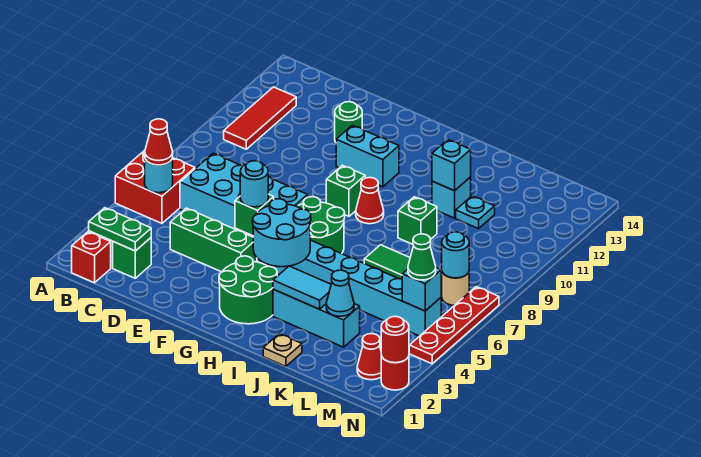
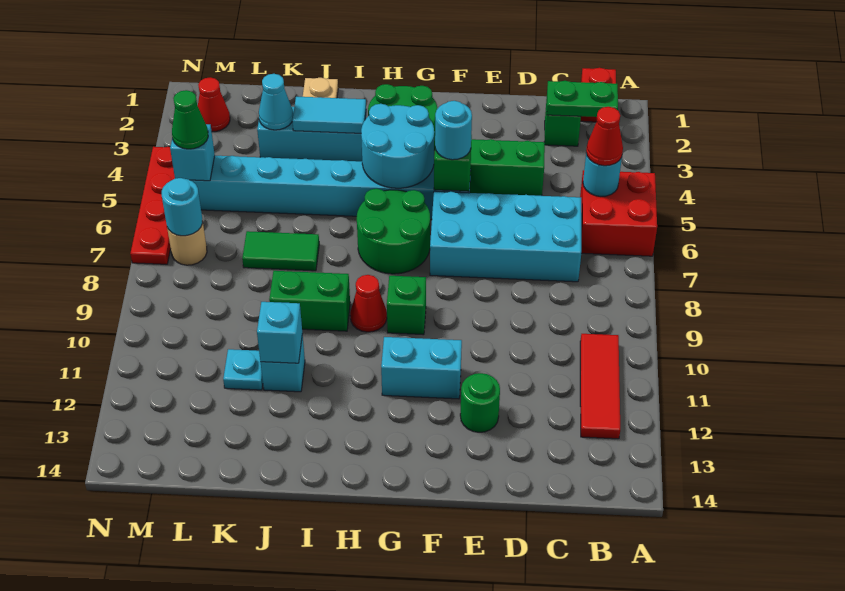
green 1x1 brick [398,197,437,244] -> green 1x2 brick [269,271,350,331]
red 1x1 round brick [381,356,409,390] -> none
red 1x1 round brick [381,316,409,363] -> none

